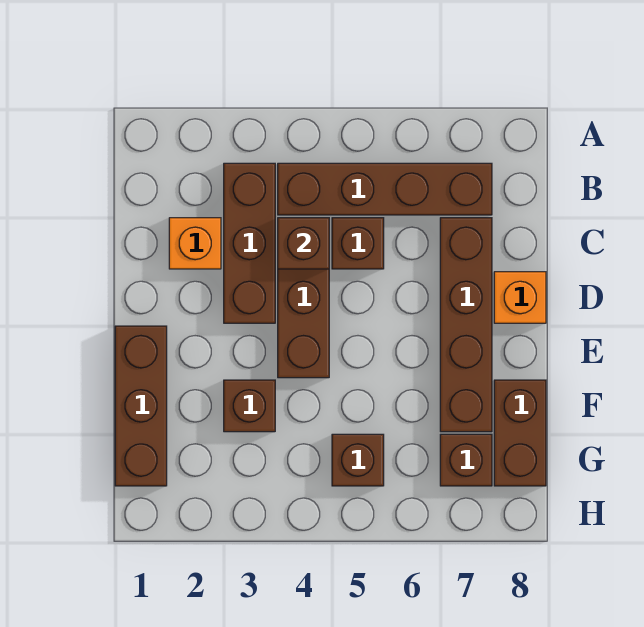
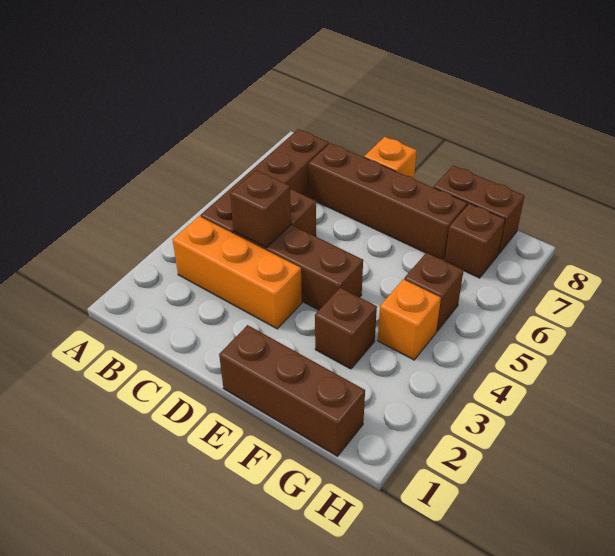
brown 1x3 brick [224,163,275,323] -> orange 1x3 brick [173,216,302,329]
orange 1x1 brick [169,218,221,269] -> orange 1x1 brick moved to [378,279,441,360]

